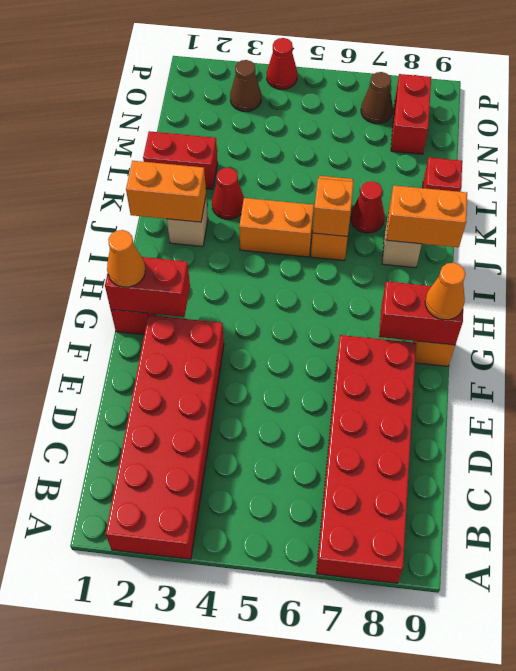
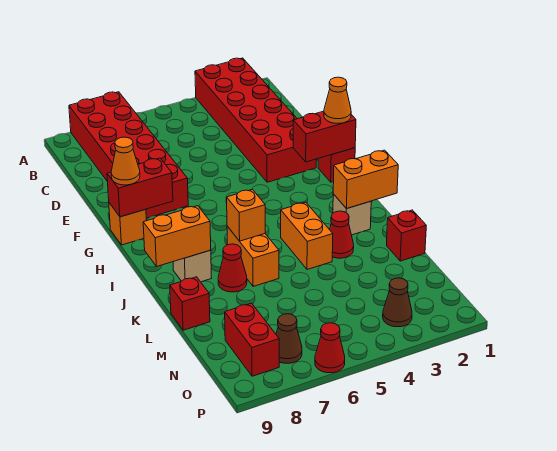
orange 1x2 brick [239,198,314,257] -> orange 1x2 brick turned to [281,202,333,270]
red 1x2 brick [143,131,218,189] -> red 1x1 brick [387,210,426,261]
red 1x1 cone [267,38,297,89] -> red 1x1 cone moved to [315,323,345,373]

